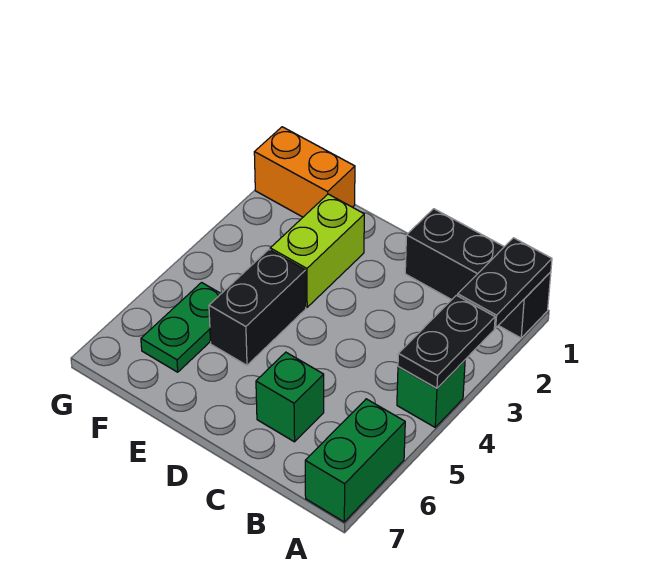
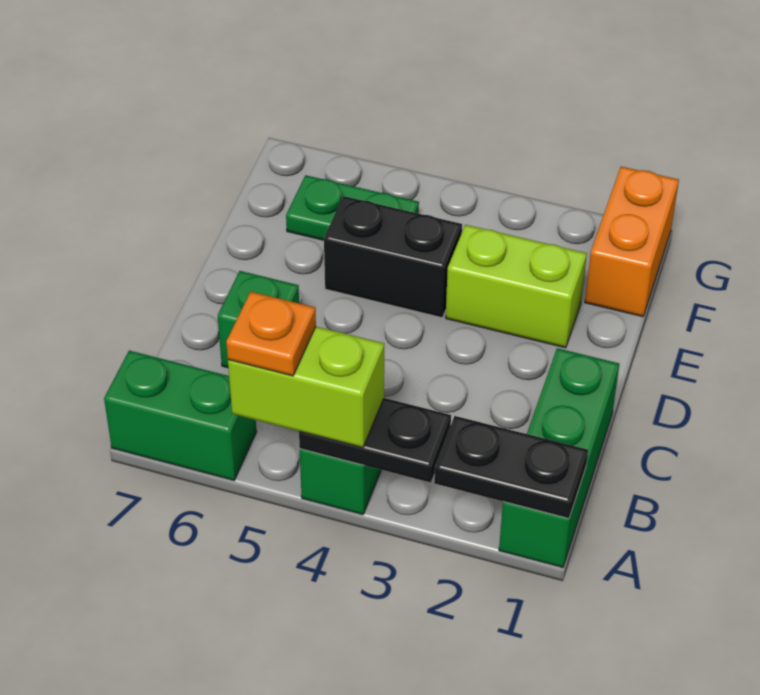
black 1x3 brick [405,209,551,338] -> green 1x3 brick [499,348,619,568]
none -> lime 1x2 brick [228,327,384,448]
none -> orange 1x1 plate [226,292,316,376]

